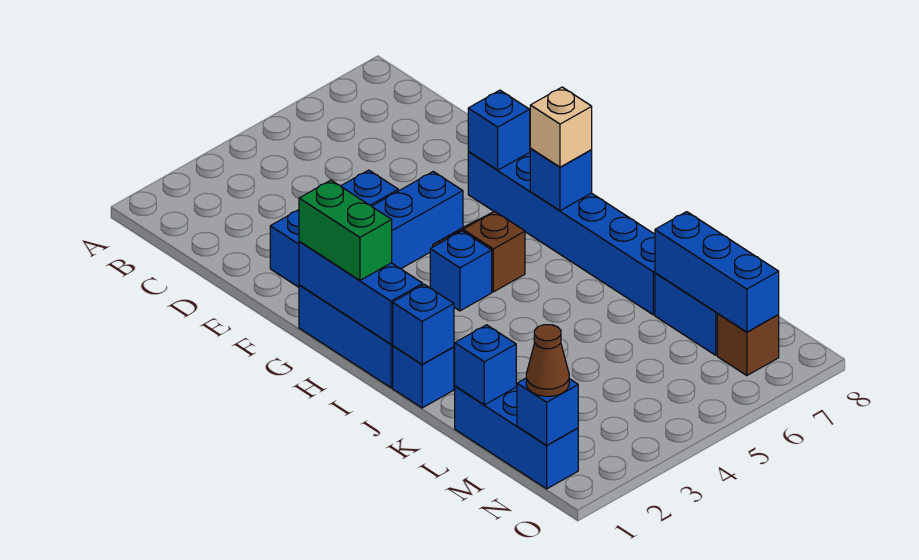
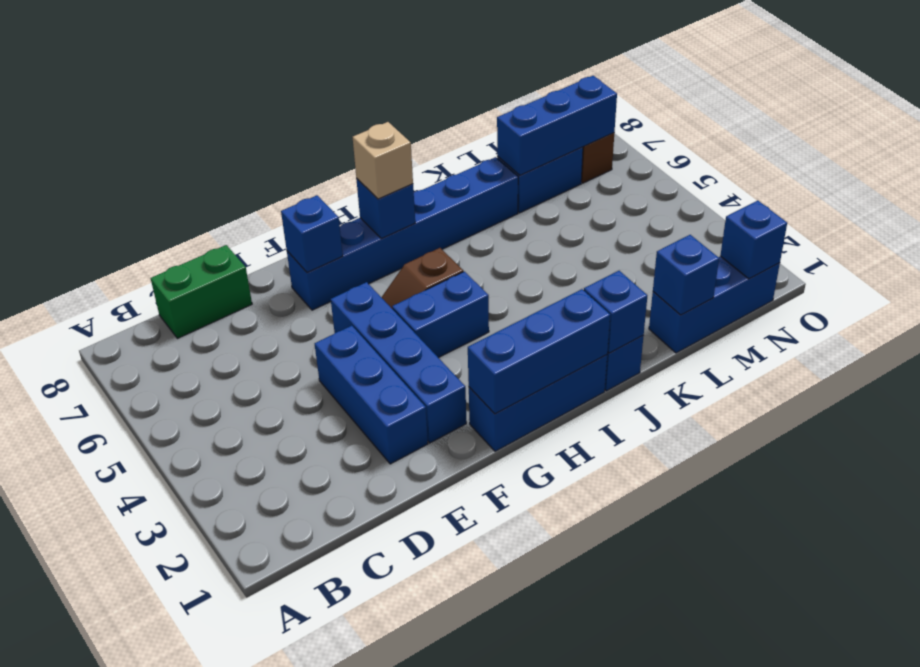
green 1x2 brick [299,180,392,280] -> green 1x2 brick moved to [151,245,252,339]
blue 1x1 brick [430,231,492,311] -> blue 1x2 brick [392,272,489,358]
brown 1x1 cone [526,325,569,396] -> none

